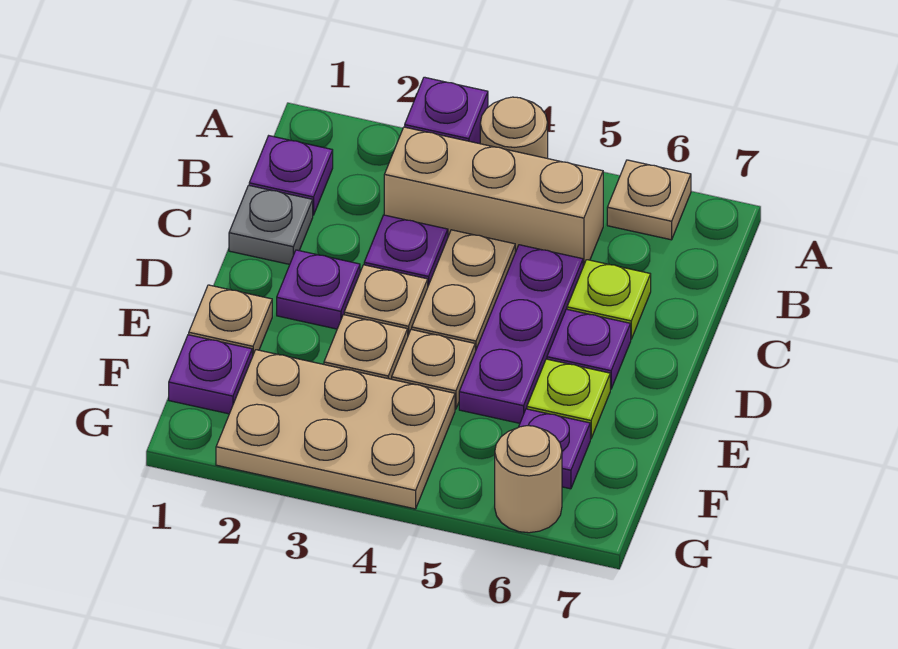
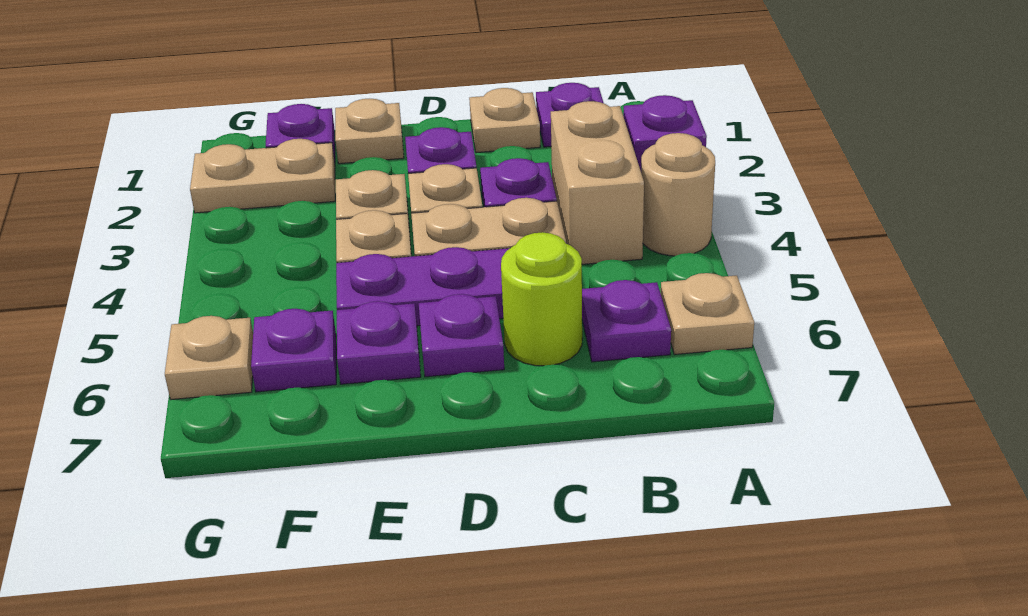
tan 1x3 brick [384,127,603,266] -> tan 1x2 brick [551,101,644,264]
none -> purple 1x1 plate [582,280,671,362]
grey 1x1 plate [229,185,313,264] -> tan 1x1 plate [469,88,540,153]
lime 1x1 plate [567,260,651,339] -> lime 1x1 round brick [501,232,582,366]
lime 1x1 plate [527,359,610,439] -> purple 1x1 plate [337,301,421,384]
tan 2x3 plate [216,350,455,509] -> tan 1x2 plate [190,139,335,213]
tan 1x1 round brick [495,426,562,533] -> tan 1x1 plate [165,316,253,400]

